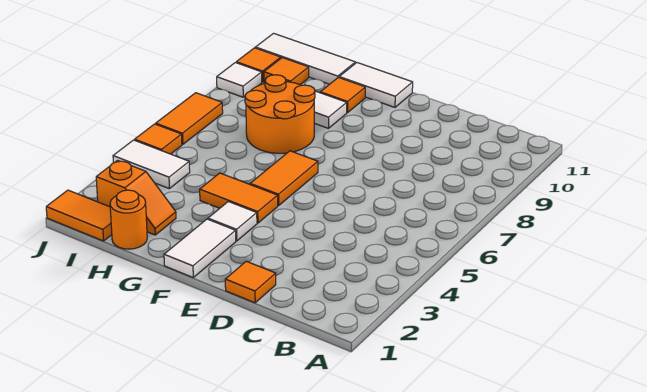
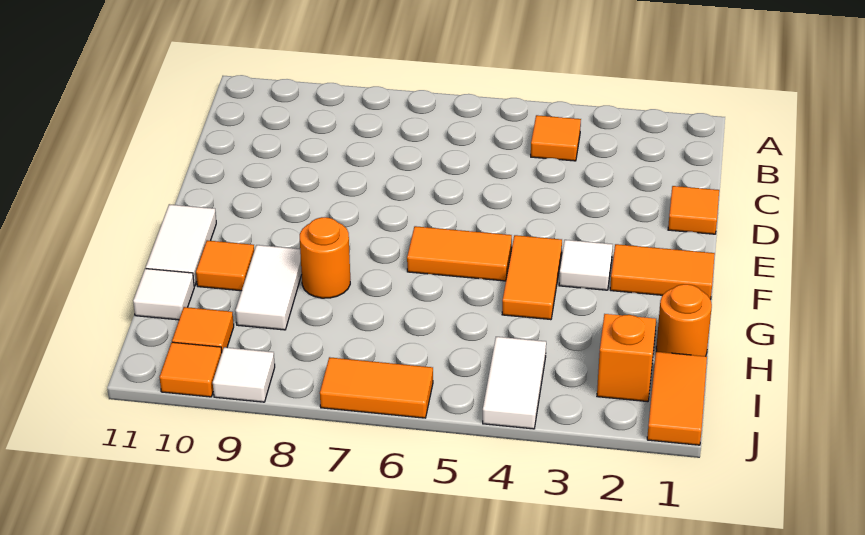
white 1x2 tile [164,219,236,277] -> orange 1x2 tile [610,244,715,300]
orange 2x2 round brick [245,75,315,153] -> orange 1x1 round brick [300,217,350,298]
white 1x3 tile [255,33,355,84] -> white 1x1 tile [133,269,194,320]
orange 1x1 tile [135,124,182,154] -> orange 1x1 tile moved to [531,115,581,161]

